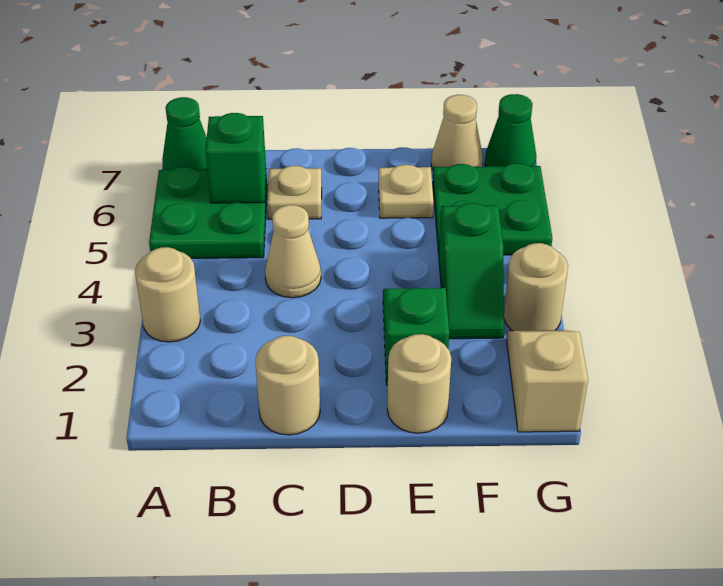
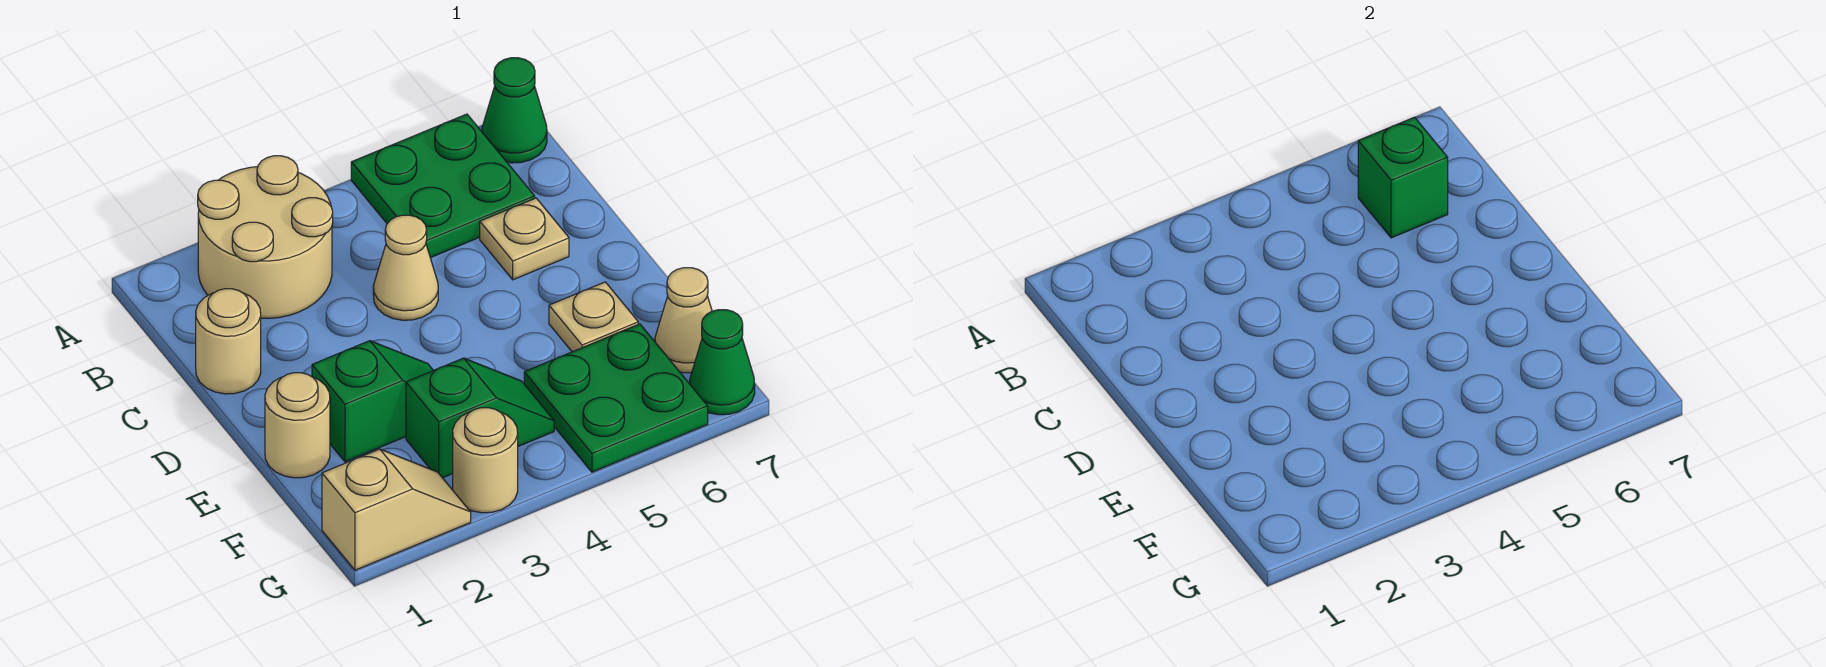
tan 1x1 round brick [135,247,200,342] -> tan 2x2 round brick [198,156,333,318]
green 1x2 slope [439,203,504,339] -> green 1x2 slope turned to [406,358,554,478]

